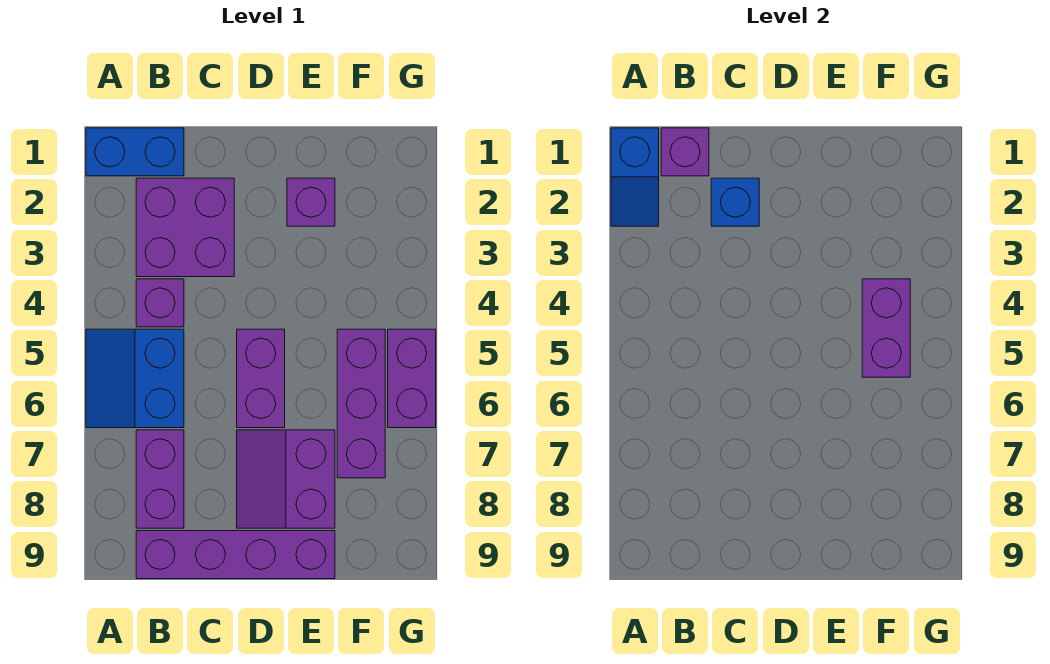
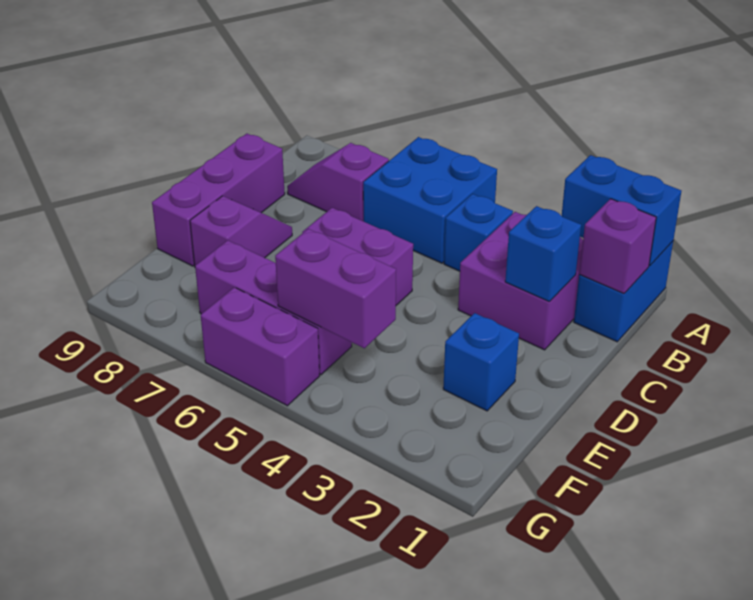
blue 1x2 slope [611,128,659,226] -> blue 1x2 brick [562,155,681,266]
blue 2x2 slope [86,329,184,428] -> blue 2x2 brick [363,137,497,263]
purple 1x1 brick [136,279,184,327] -> blue 1x1 brick [444,194,513,271]
purple 1x2 brick [136,430,184,528] -> purple 1x2 slope [287,143,389,221]
purple 1x4 brick [136,531,335,579] -> purple 1x3 brick [152,134,285,266]
purple 2x2 slope [237,430,335,528] -> purple 1x2 slope [190,196,292,265]
purple 1x1 brick [287,178,335,226] -> blue 1x1 brick [443,313,519,411]

